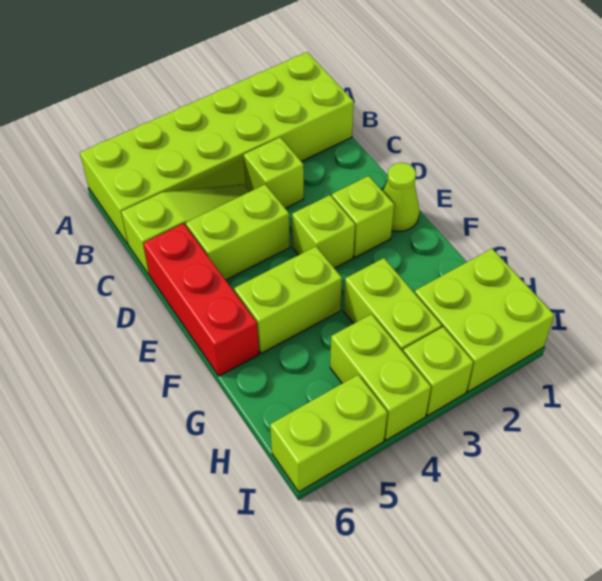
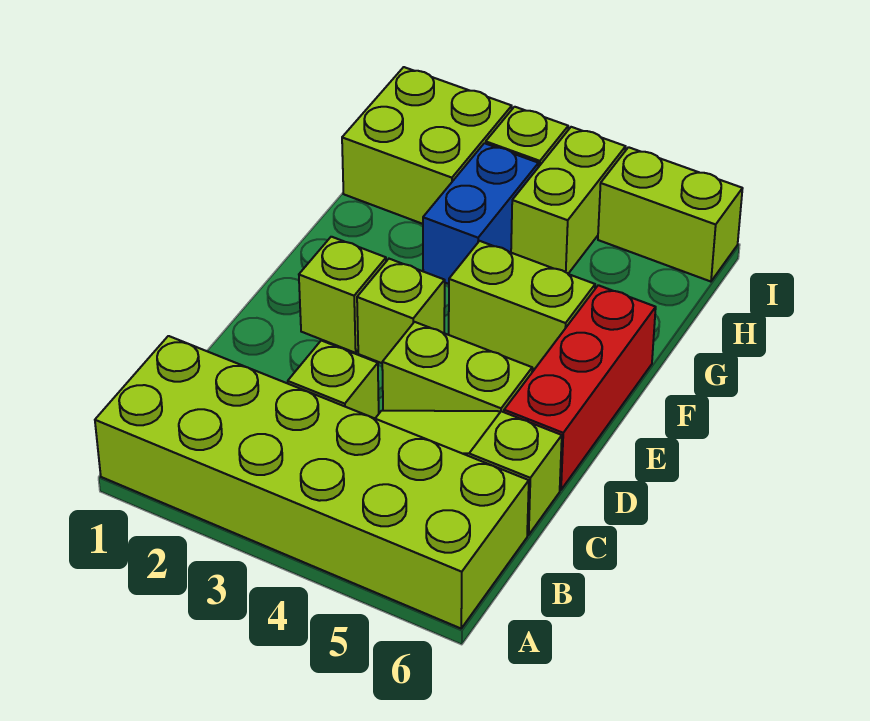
lime 1x1 cone [383,163,420,232] -> none
lime 1x2 brick [344,258,442,352] -> blue 1x2 brick [423,143,539,284]

